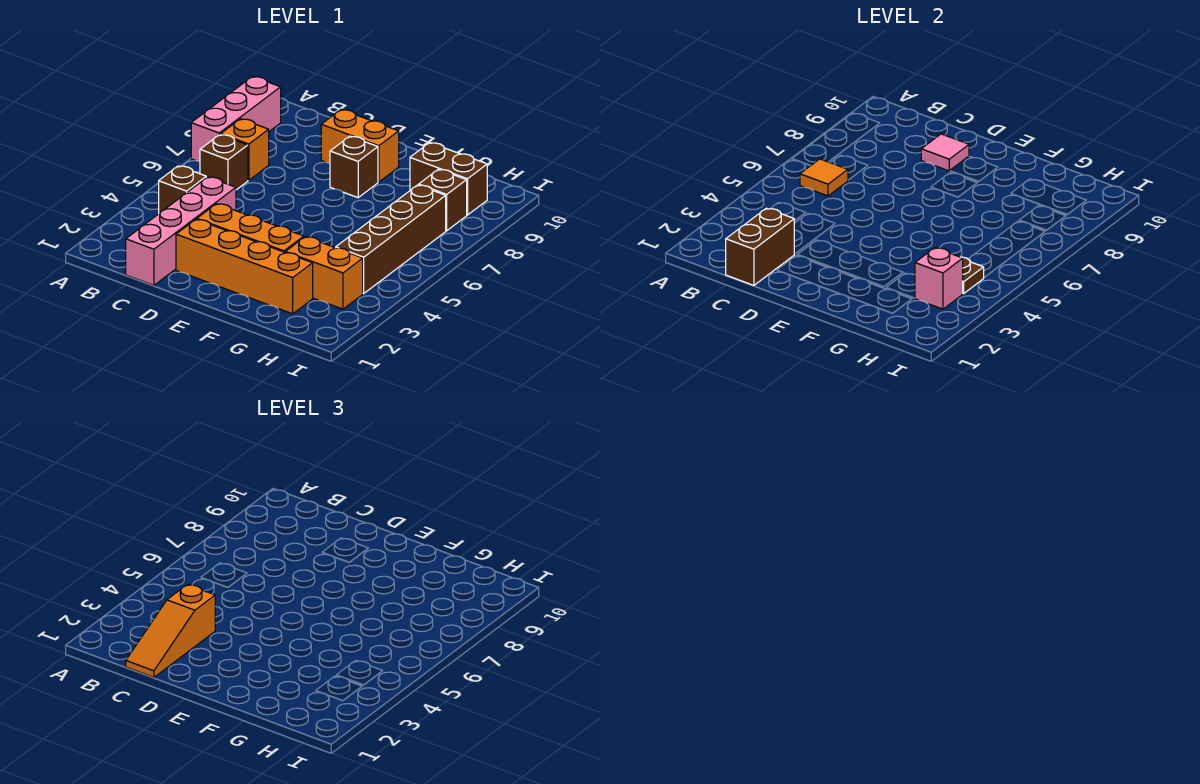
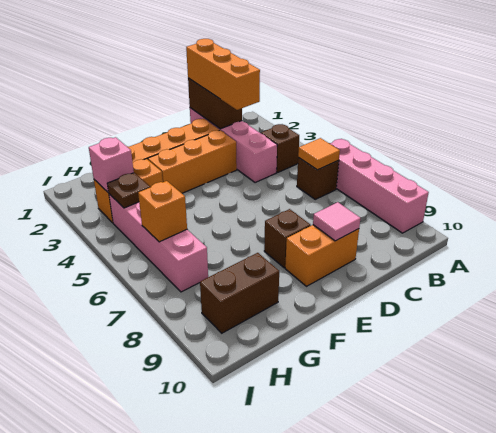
pink 1x3 brick [191,76,281,161] -> pink 1x4 brick [330,139,429,233]
orange 1x1 brick [221,119,269,180] -> orange 1x1 brick moved to [138,181,187,242]
orange 1x3 slope [126,585,215,677] -> orange 1x3 brick [186,39,260,110]
brown 1x4 brick [336,185,446,293] -> pink 1x4 brick [109,194,208,292]
brown 1x1 brick [419,169,467,231] -> none

